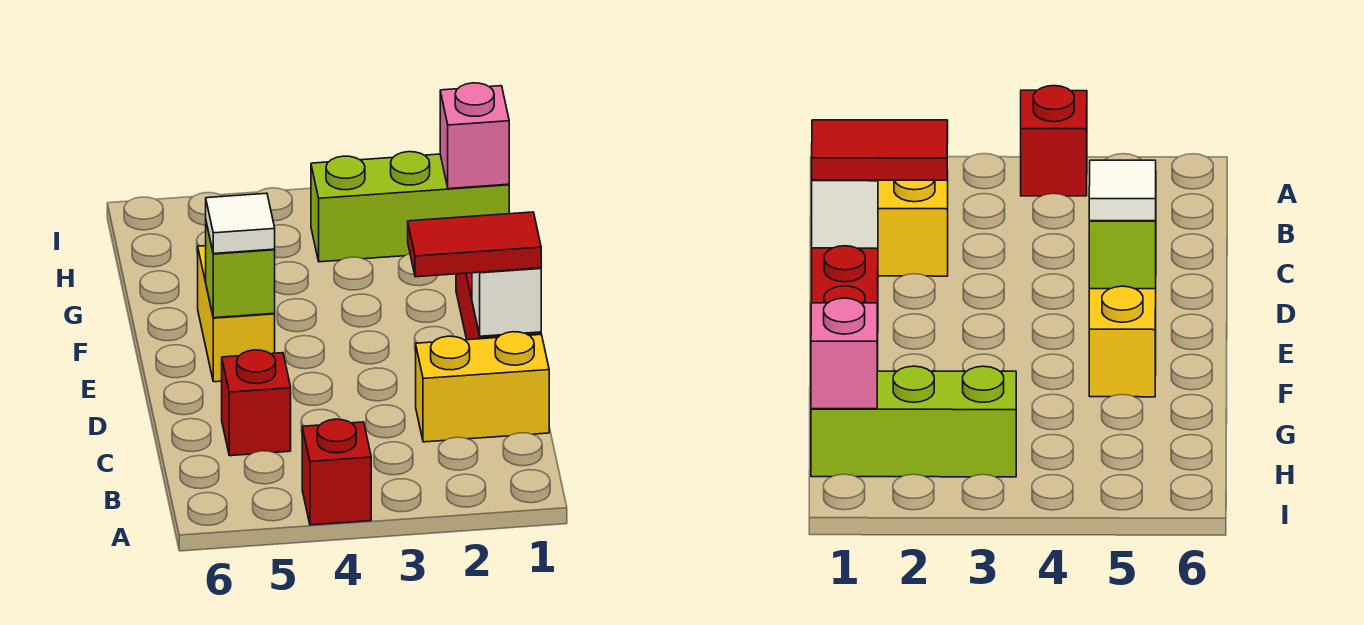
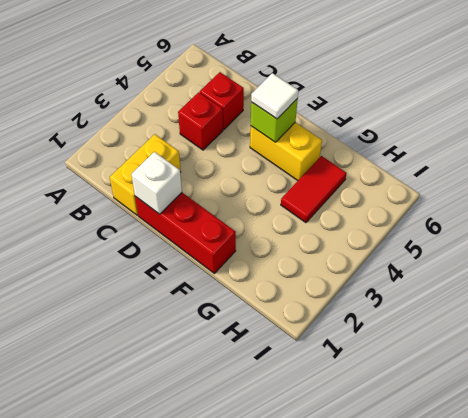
red 1x1 brick [302,419,371,525] -> red 1x1 brick moved to [178,92,223,150]
red 1x2 tile [408,212,541,277] -> red 1x2 tile moved to [281,156,347,223]
lime 1x3 brick [311,152,509,262] -> none
pink 1x1 brick [440,83,509,189] -> none

